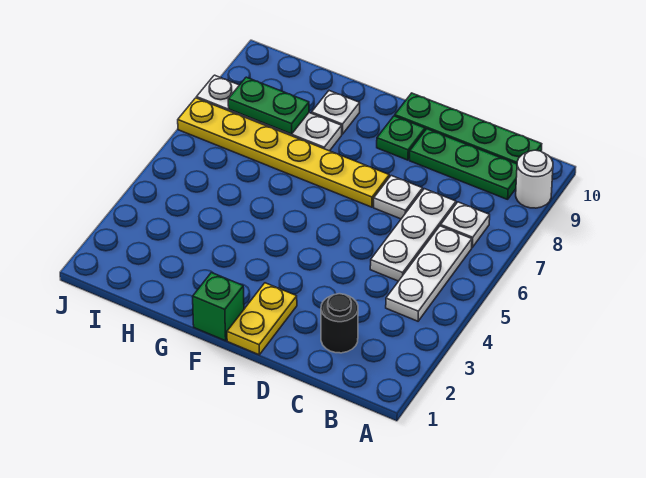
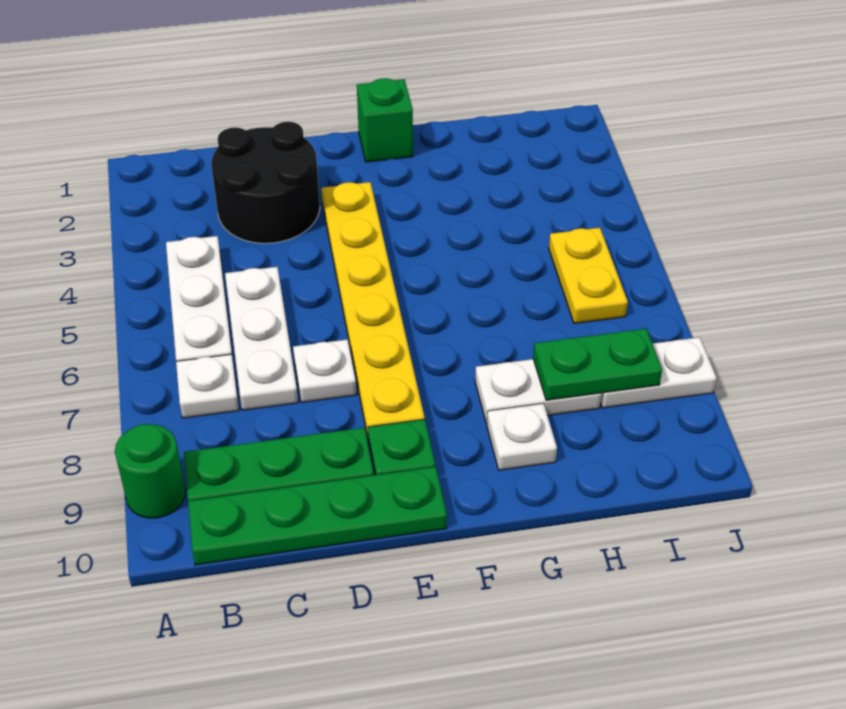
white 1x1 round brick [516,150,553,208] -> green 1x1 round brick [115,424,186,518]
black 1x1 round brick [321,294,358,353] -> black 2x2 round brick [211,122,320,243]
yellow 1x2 plate [227,283,297,355] -> yellow 1x2 plate moved to [549,228,628,323]
yellow 1x6 plate [178,98,389,207] -> yellow 1x6 plate turned to [321,182,425,437]

